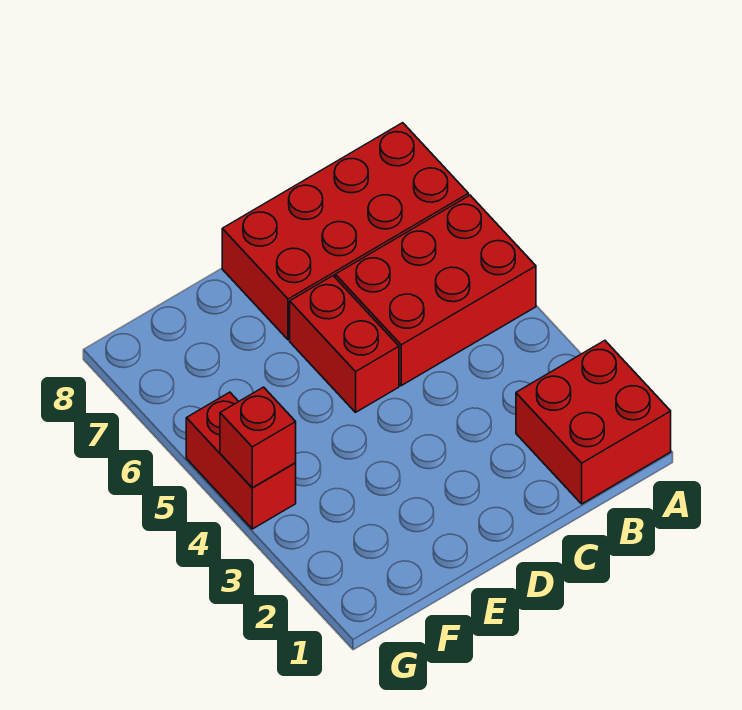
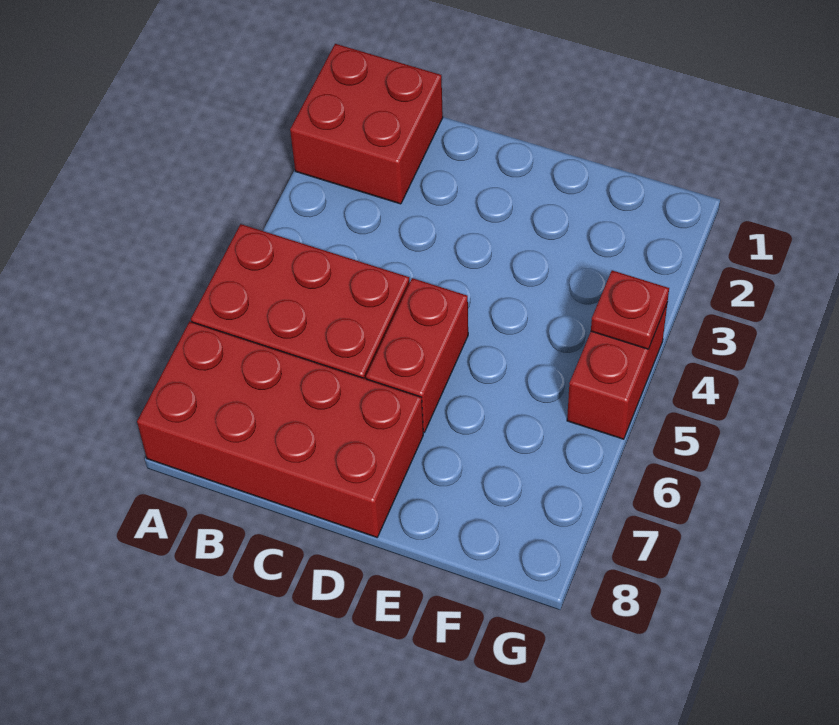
red 1x1 brick [220,387,296,488] -> red 1x1 plate [591,270,669,349]

